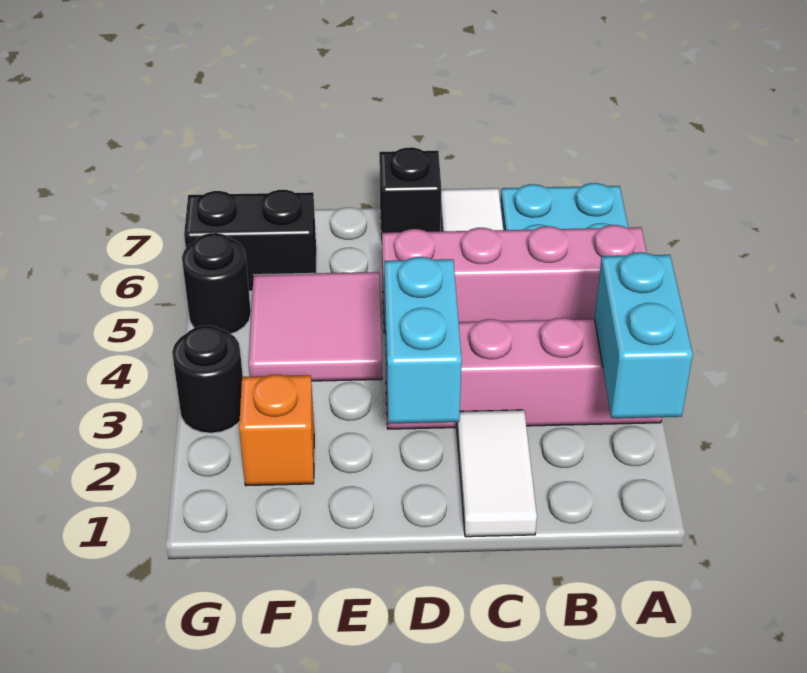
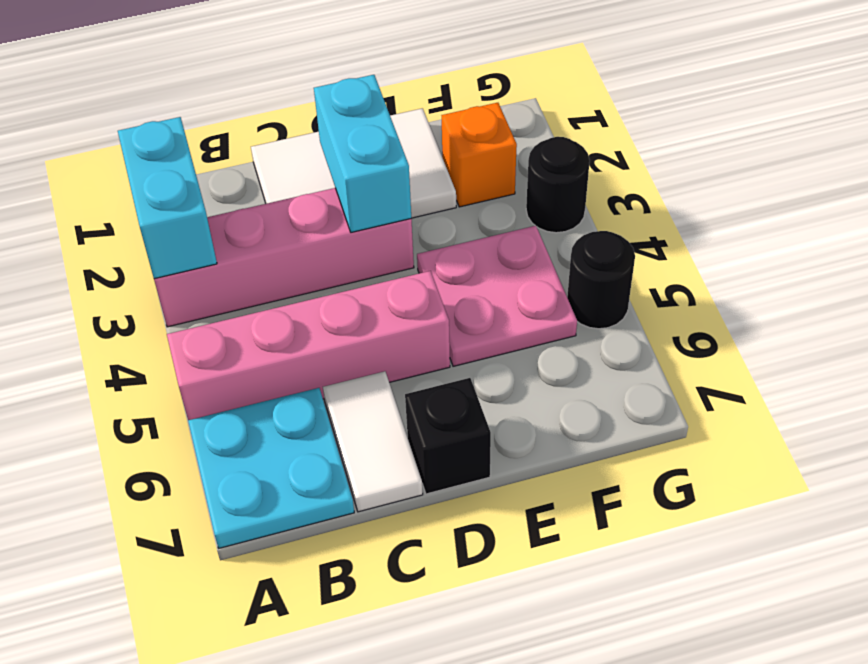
white 1x2 tile [457,410,537,537] -> white 2x3 tile [251,108,456,218]
pink 2x2 tile [249,272,382,381] -> pink 2x2 plate [417,226,577,366]
black 1x2 brick [184,190,316,291] -> none

